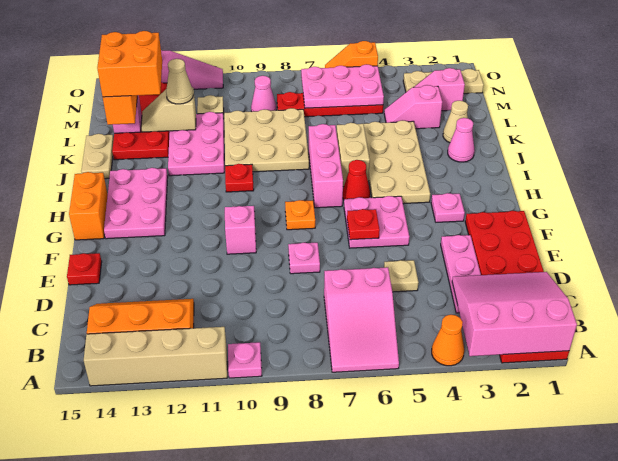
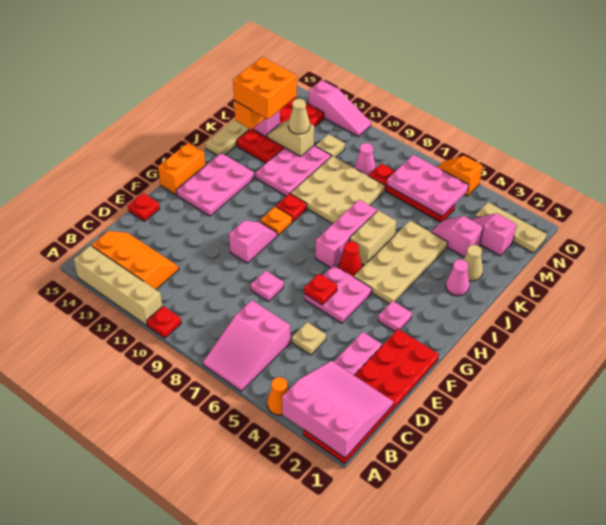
pink 1x1 plate [228,342,262,378] -> red 1x1 plate [147,306,181,338]
orange 1x1 plate [285,200,315,230] -> orange 1x1 plate moved to [261,207,292,235]

